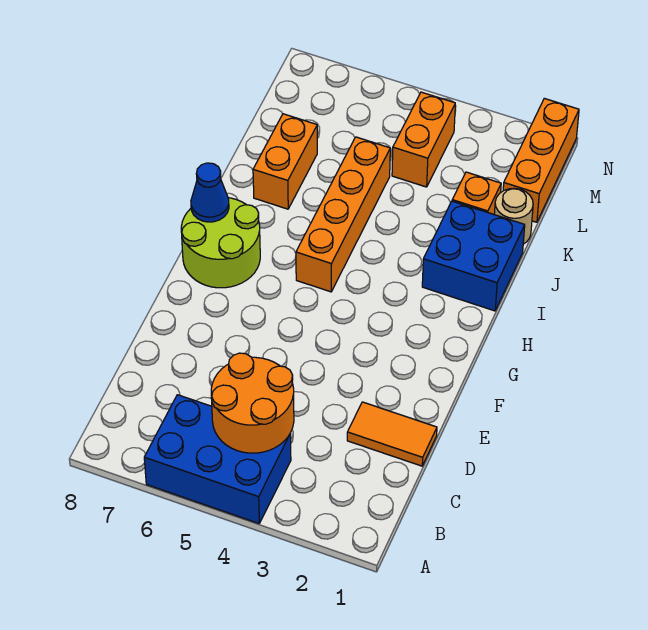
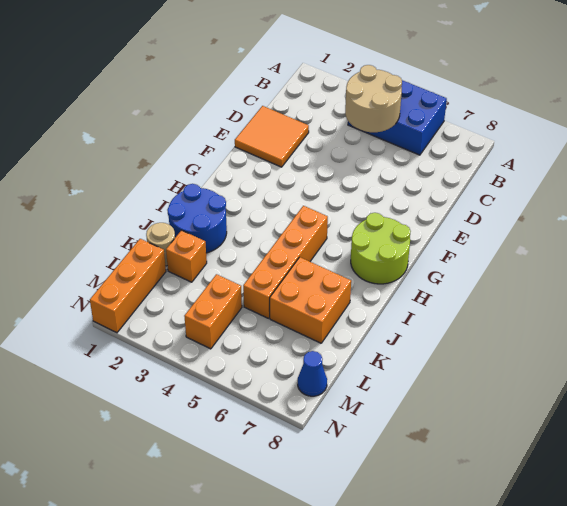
orange 2x2 round brick [211,353,294,453] -> tan 2x2 round brick [345,65,402,132]
orange 1x2 tile [347,402,437,466] -> orange 2x2 tile [235,106,309,167]
blue 1x1 cone [191,163,229,222] -> blue 1x1 cone moved to [298,351,327,396]
blue 2x2 brick [422,201,525,311] -> blue 2x2 round brick [167,184,227,253]
orange 1x2 brick [253,114,317,209] -> orange 2x2 brick [270,257,351,343]

